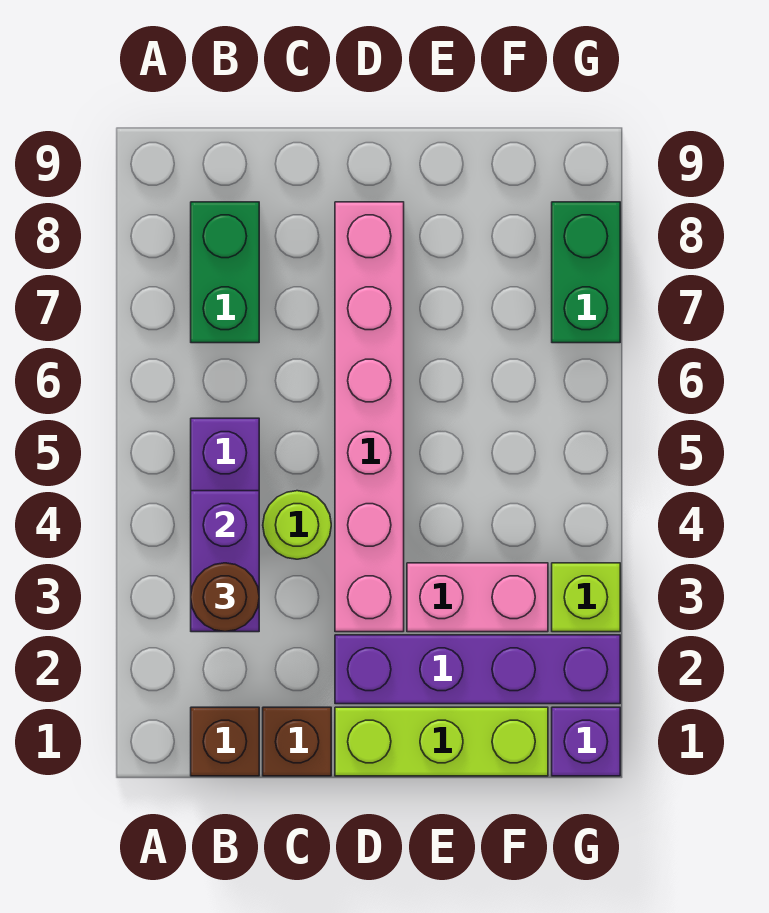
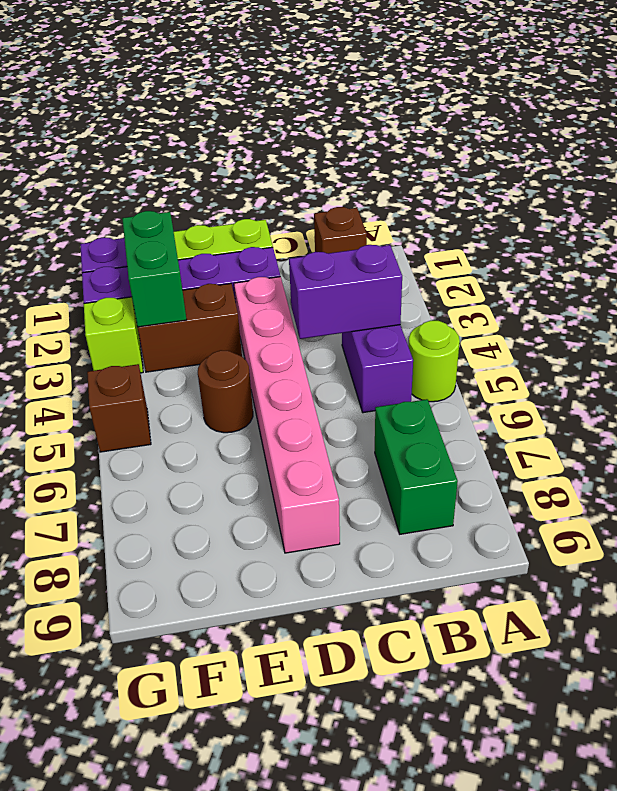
purple 1x2 brick [191,491,259,632] -> purple 1x2 brick turned to [289,245,402,339]
brown 1x1 round brick [191,563,259,632] -> brown 1x1 round brick moved to [198,350,253,433]
brown 1x1 brick [263,707,331,776] -> brown 1x1 brick moved to [87,364,151,452]
lime 1x1 round brick [263,491,331,559] -> lime 1x1 round brick moved to [408,321,460,402]
pink 1x2 brick [407,563,548,632] -> brown 1x2 brick [138,284,242,372]
green 1x2 brick [552,202,620,343] -> green 1x2 brick moved to [122,211,187,327]

